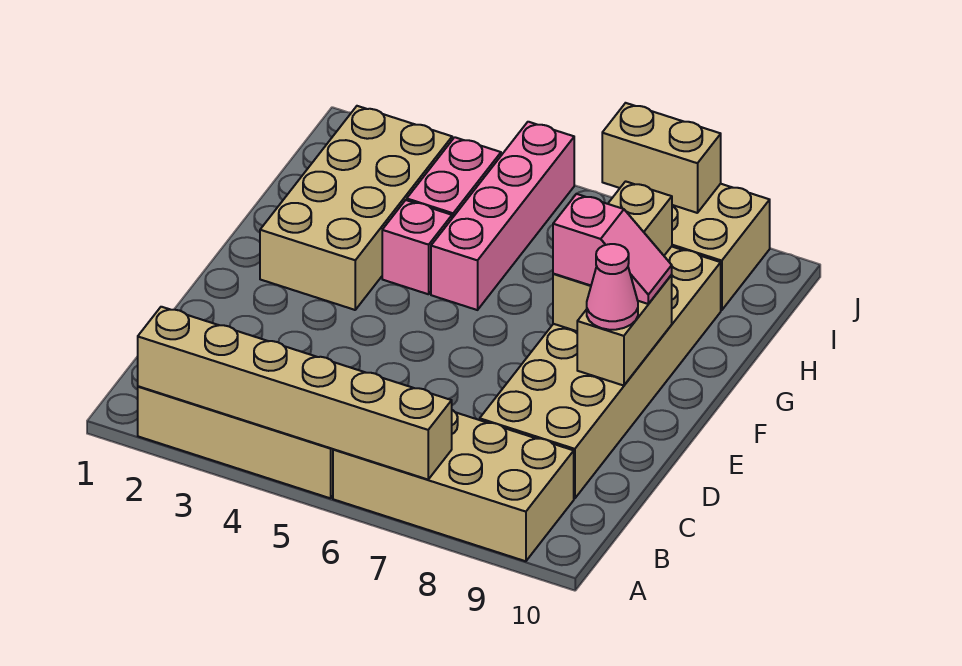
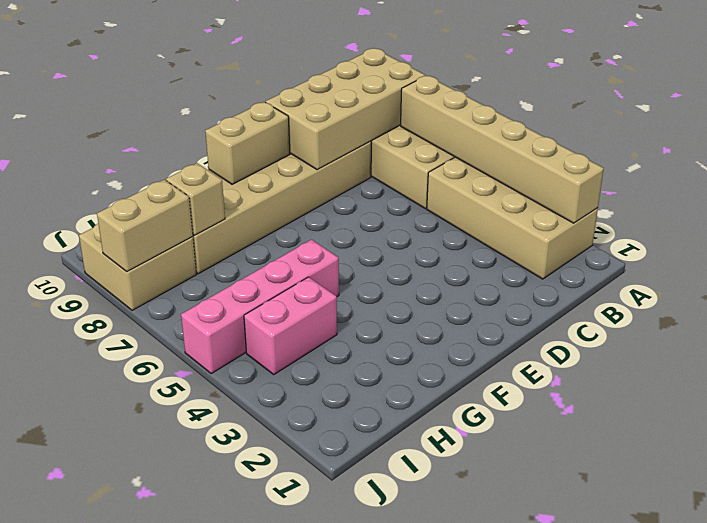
pink 1x1 cone [587,244,638,330] -> none
tan 2x4 brick [260,106,452,310] -> tan 2x4 brick moved to [266,48,425,170]
tan 1x3 brick [553,181,672,331] -> tan 1x1 brick [166,163,225,235]
pink 1x2 slope [553,194,672,304] -> none
pink 1x1 brick [382,200,452,294] -> none
tan 1x2 brick [602,103,721,213] -> tan 1x2 brick turned to [97,180,193,272]

